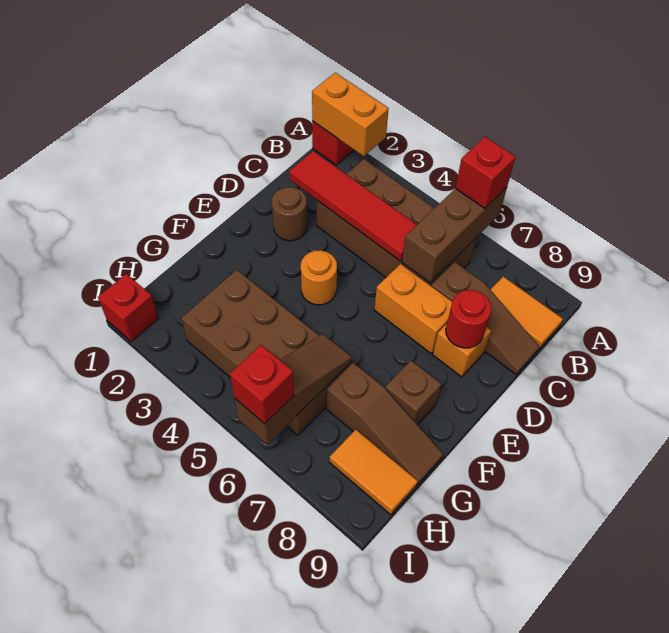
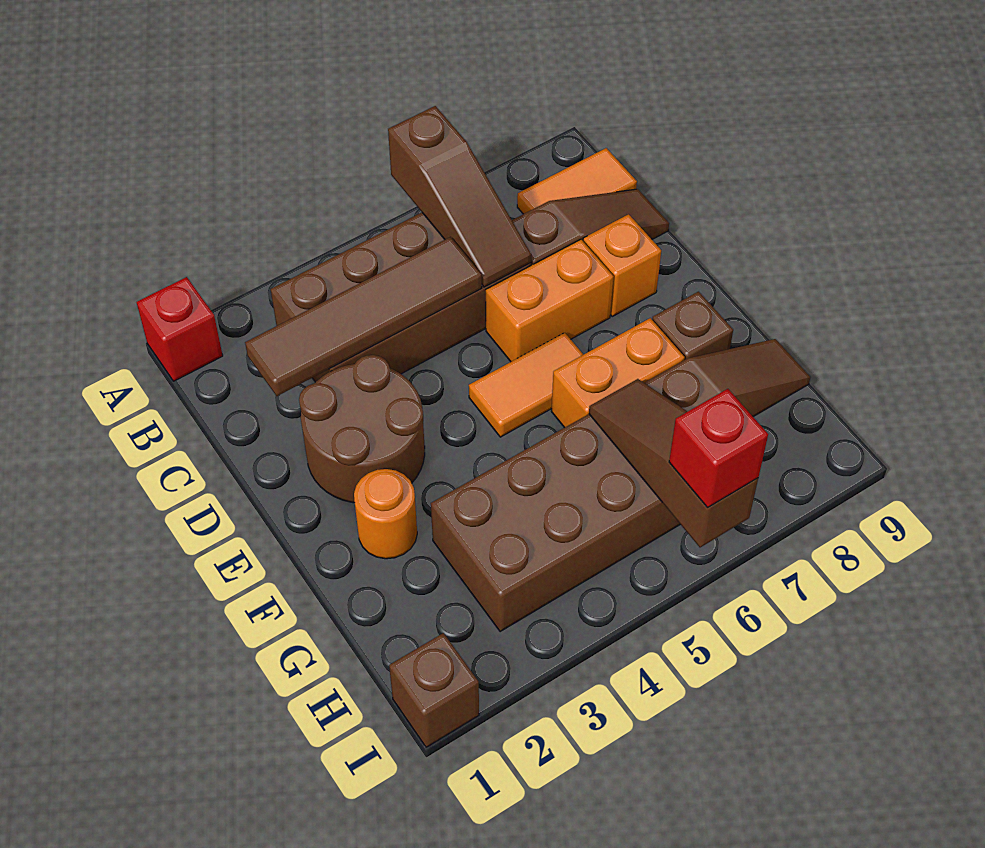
orange 1x2 brick [312,73,389,156] -> orange 1x2 brick moved to [551,318,685,428]
brown 1x3 brick [402,188,507,283] -> brown 1x3 slope [388,106,531,287]
red 1x1 brick [455,137,516,208] -> none
red 1x4 tile [289,151,417,261] -> brown 1x4 tile [245,237,482,396]
brown 1x1 round brick [272,187,307,241] -> brown 2x2 round brick [299,355,425,503]
red 1x1 round brick [446,290,492,348] -> none
orange 1x1 round brick [301,250,337,305] -> orange 1x1 round brick moved to [354,469,417,559]
orange 1x2 tile [329,430,418,515] -> orange 1x2 tile moved to [469,333,583,437]
red 1x1 brick [98,274,158,342] -> brown 1x1 brick [389,633,479,747]

